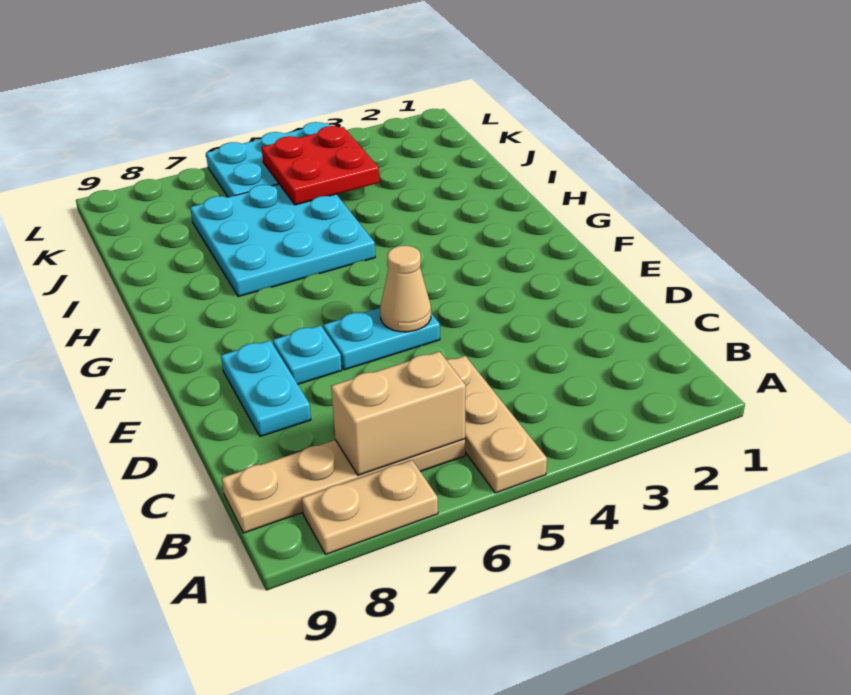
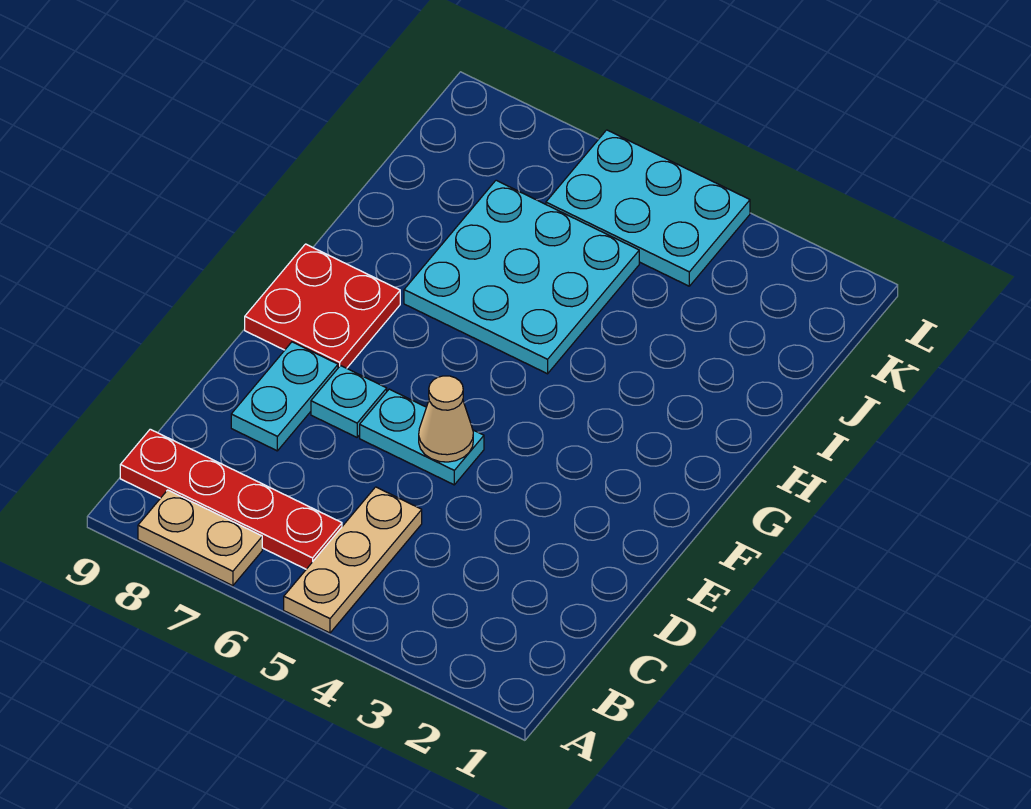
tan 1x4 plate [222,439,465,533] -> red 1x4 plate [120,429,342,569]
tan 1x2 brick [331,352,466,475] -> none
red 2x2 plate [261,126,379,205] -> red 2x2 plate moved to [245,244,400,368]

